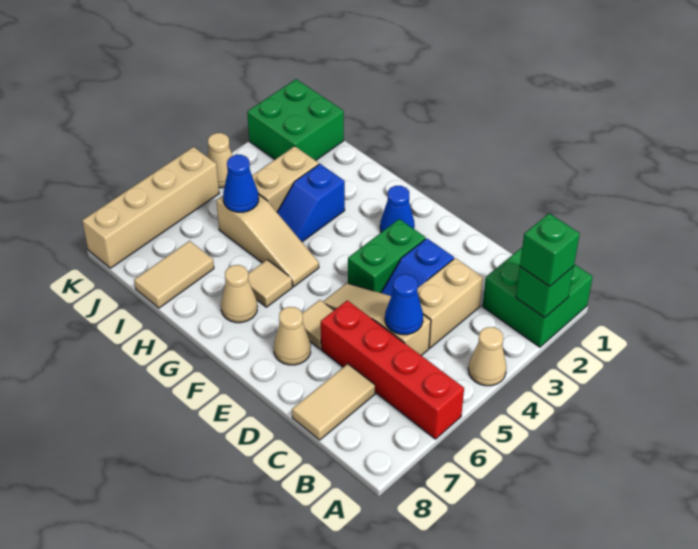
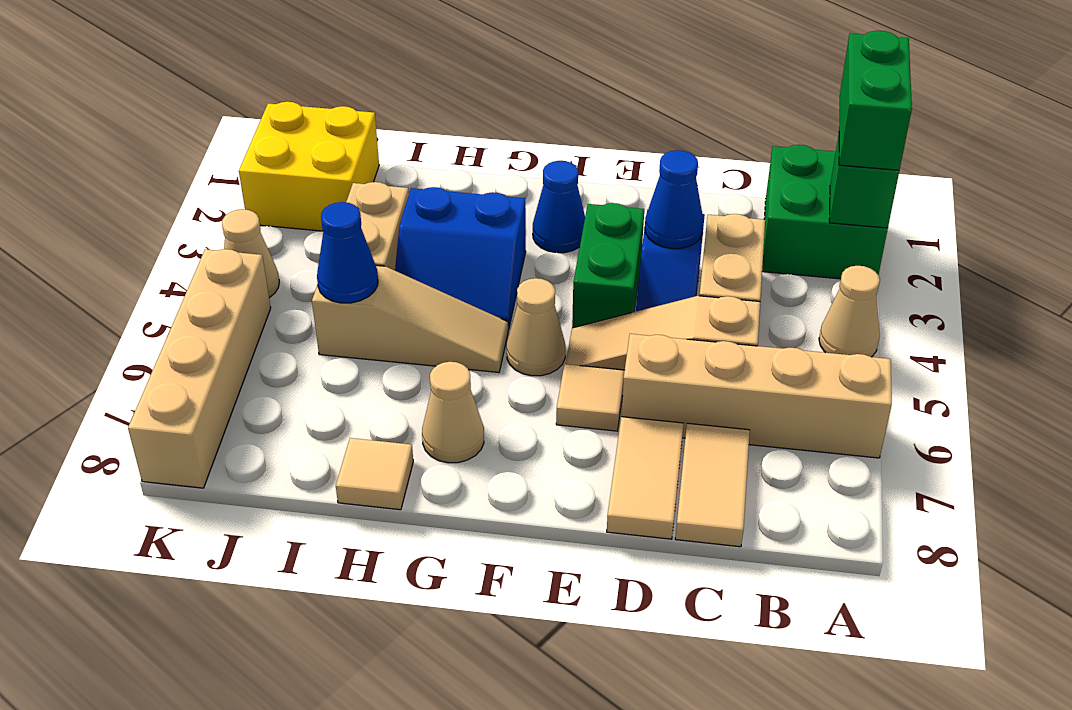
green 1x1 brick [520,213,580,286] -> green 1x2 brick [839,31,912,170]
red 1x4 brick [321,300,464,439] -> tan 1x4 brick [621,334,892,458]
blue 1x1 cone [385,274,423,335] -> blue 1x1 cone moved to [645,150,704,249]
tan 1x1 cone [274,307,311,365] -> tan 1x1 cone moved to [507,278,565,376]
tan 1x1 tile [248,260,292,307] -> tan 1x1 tile moved to [336,438,413,510]
blue 1x2 slope [277,164,345,242] -> blue 2x2 slope [395,187,526,329]
tan 1x2 tile [134,241,214,308] -> tan 1x2 tile moved to [607,417,684,539]
green 2x2 brick [247,79,344,161] -> yellow 2x2 brick [239,102,379,231]

